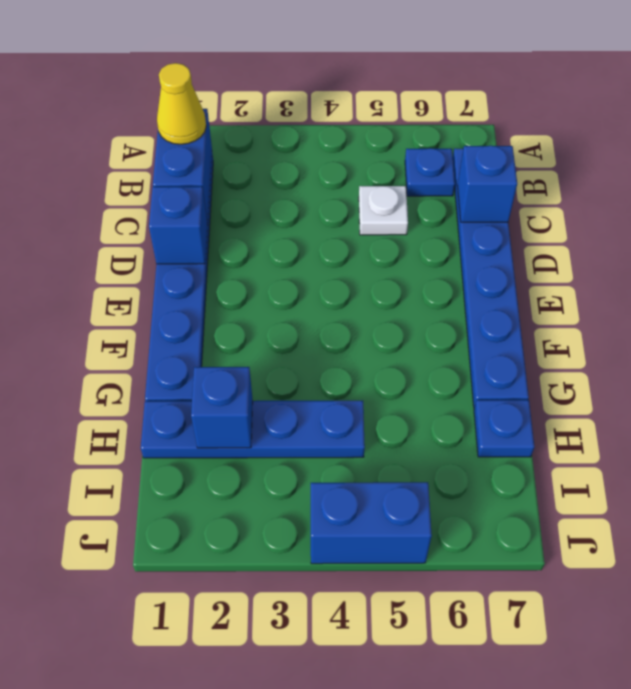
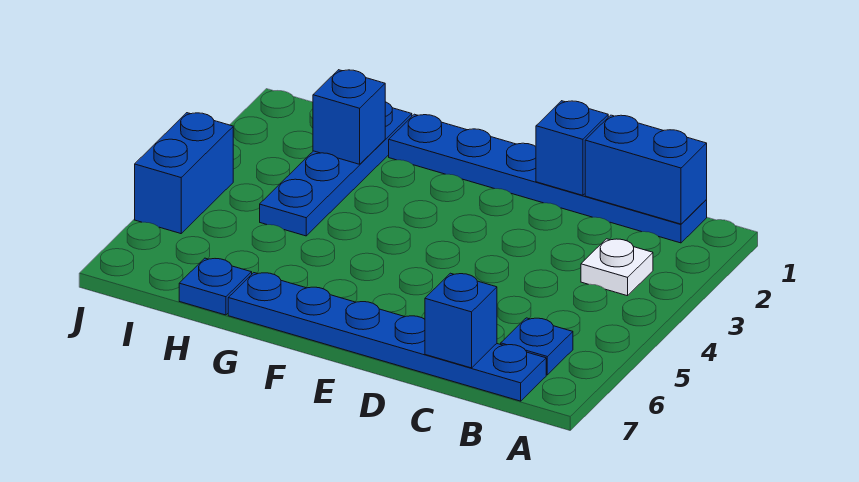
yellow 1x1 cone [157,63,206,144] -> none
white 1x1 plate [359,186,408,235] -> white 1x1 plate moved to [581,239,653,296]

